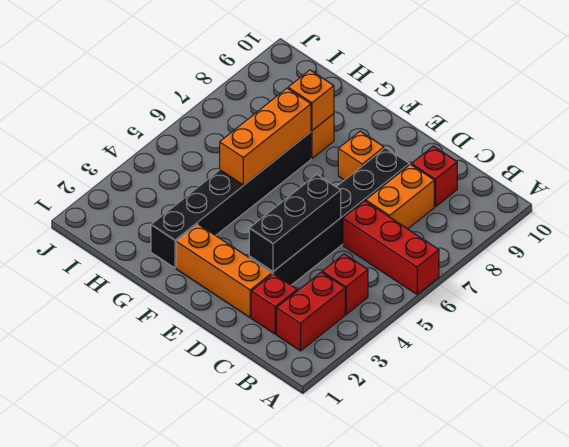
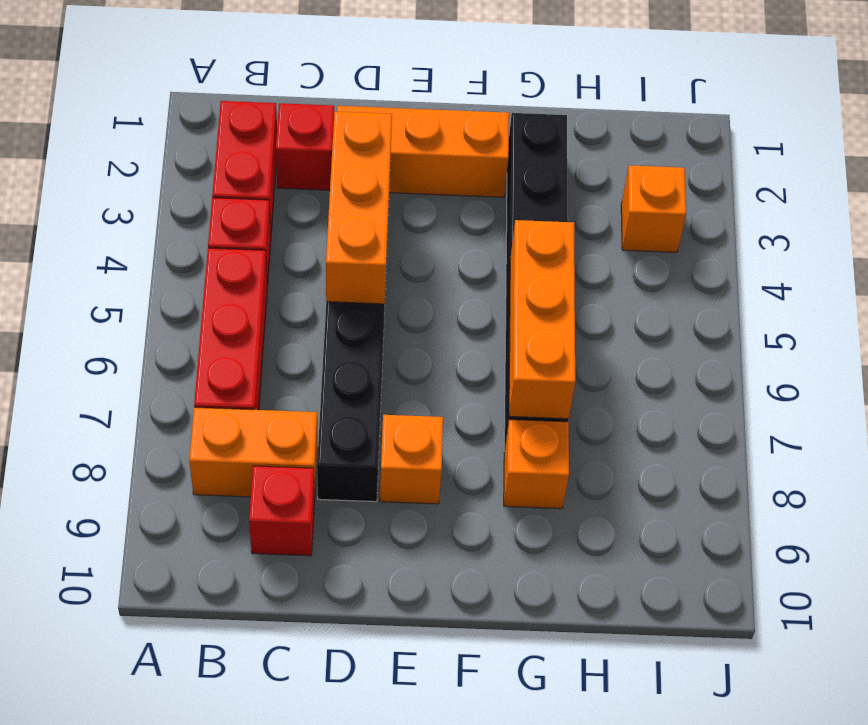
red 1x3 brick [343,201,439,294] -> red 1x3 brick turned to [194,248,267,410]
orange 1x2 brick [366,164,434,229] -> orange 1x2 brick turned to [189,407,318,497]
black 1x3 brick [249,174,341,271] -> orange 1x3 brick [326,112,392,304]
orange 1x1 brick [288,70,334,130] -> orange 1x1 brick moved to [621,165,686,252]

